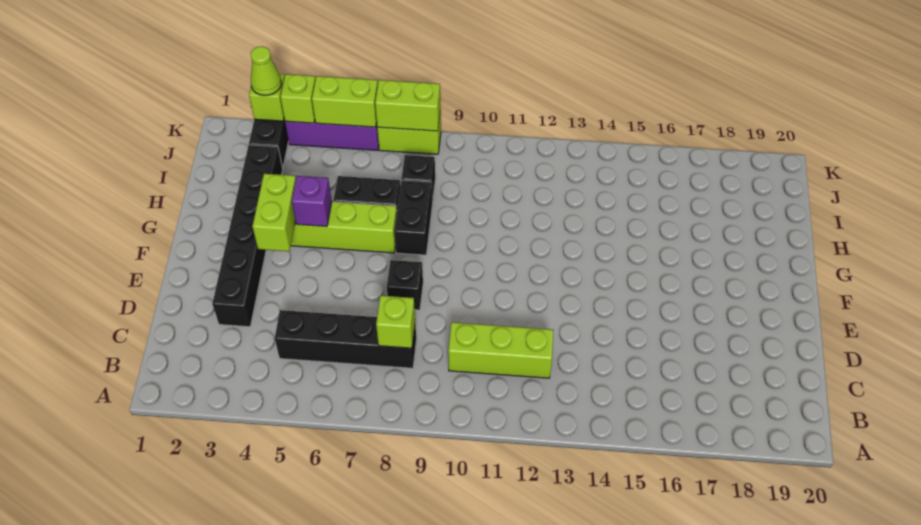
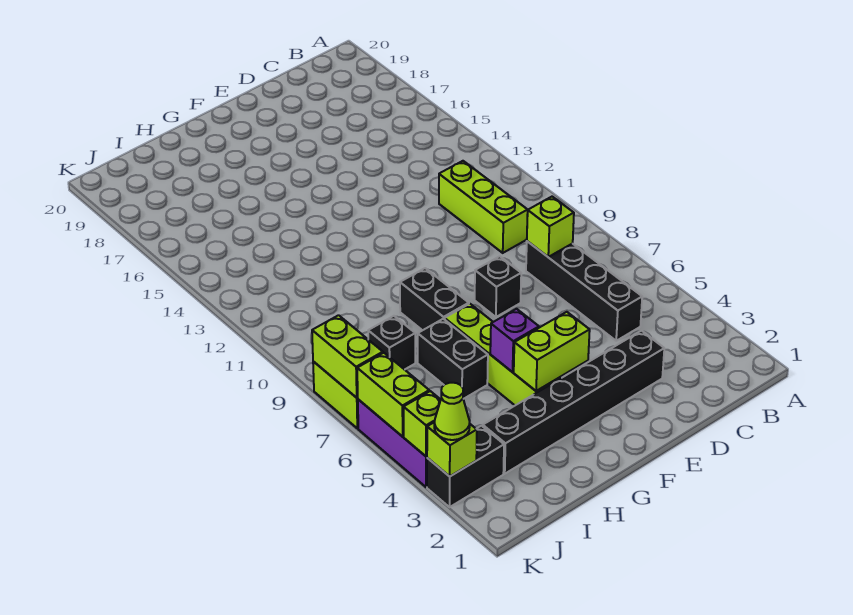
black 1x2 brick [394,180,433,255] -> black 1x2 brick turned to [400,268,469,330]

